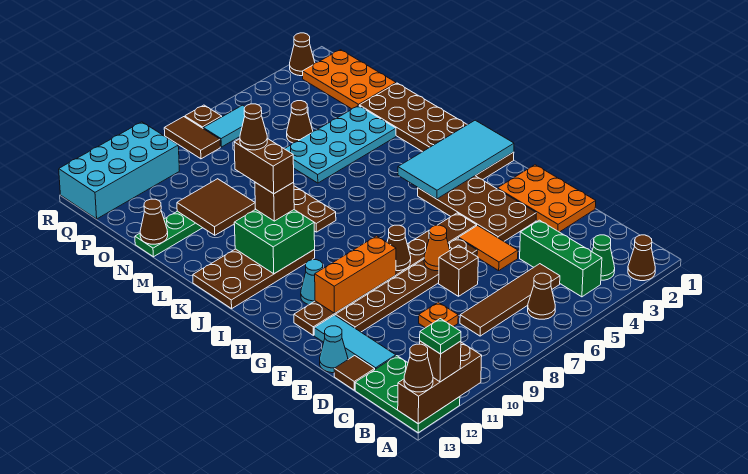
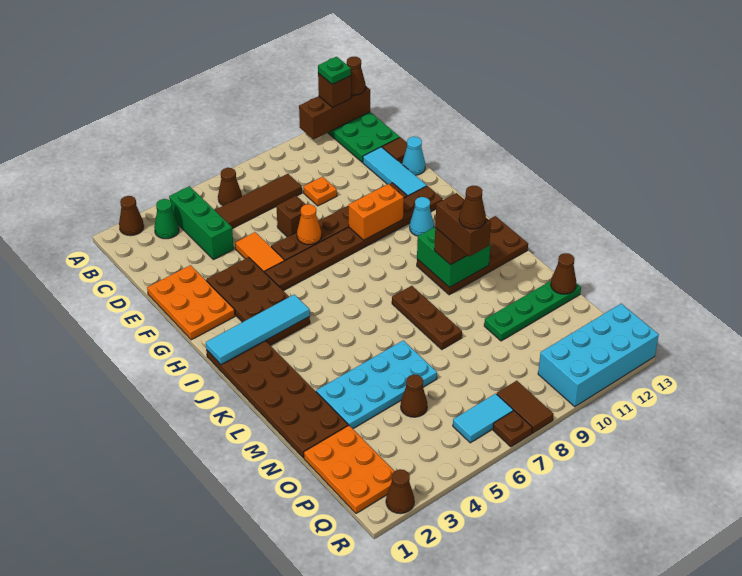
brown 1x1 cone [387,225,411,271] -> none
orange 1x3 brick [315,236,396,313] -> orange 1x2 brick [349,184,404,240]
cyan 2x4 tile [398,120,514,199] -> cyan 1x4 tile [206,295,310,365]
brown 2x2 tile [177,179,255,235] -> none

